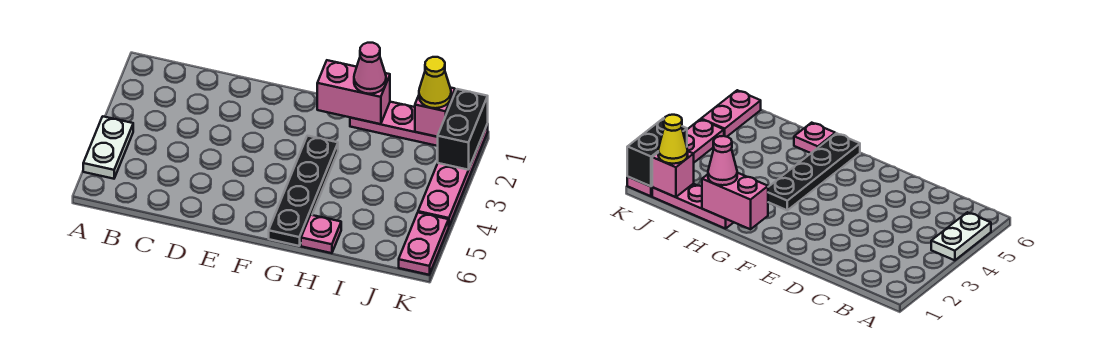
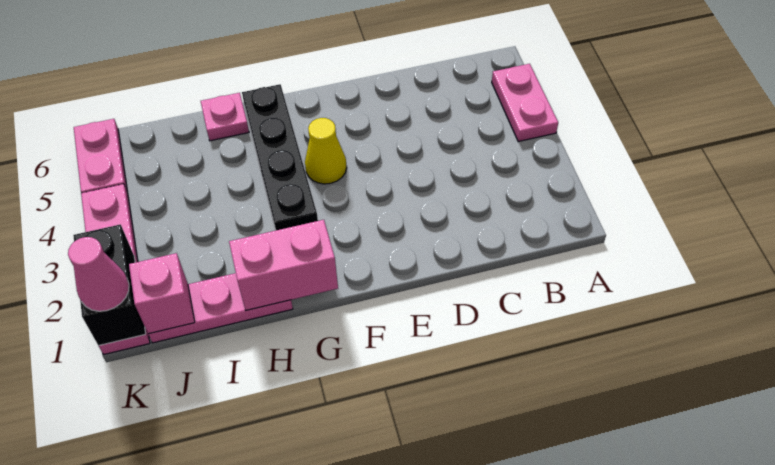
white 1x2 plate [83,117,133,179] -> pink 1x2 plate [492,64,558,142]
pink 1x1 cone [354,43,386,94] -> pink 1x1 cone moved to [68,237,129,311]
yellow 1x1 cone [419,57,451,108] -> yellow 1x1 cone moved to [305,118,347,184]

